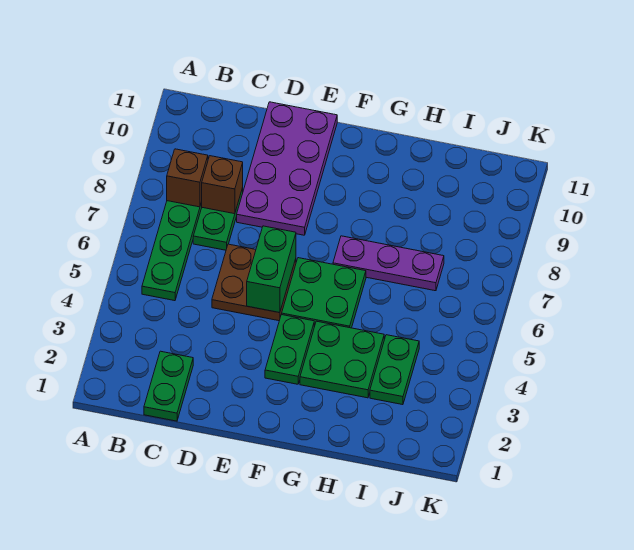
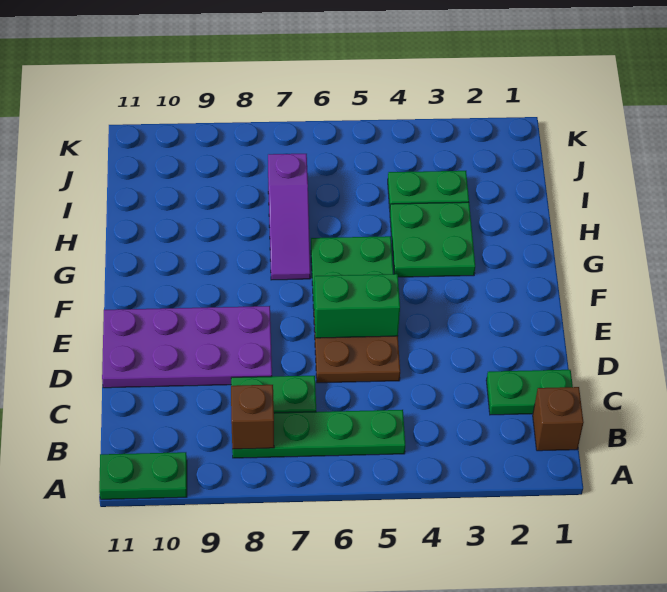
brown 1x1 brick [202,156,243,214] -> brown 1x1 brick moved to [533,387,584,451]
green 1x2 plate [265,315,314,384] -> green 1x2 plate moved to [99,452,187,499]
purple 1x3 plate [333,236,444,291] -> purple 1x3 slope [268,154,310,280]

